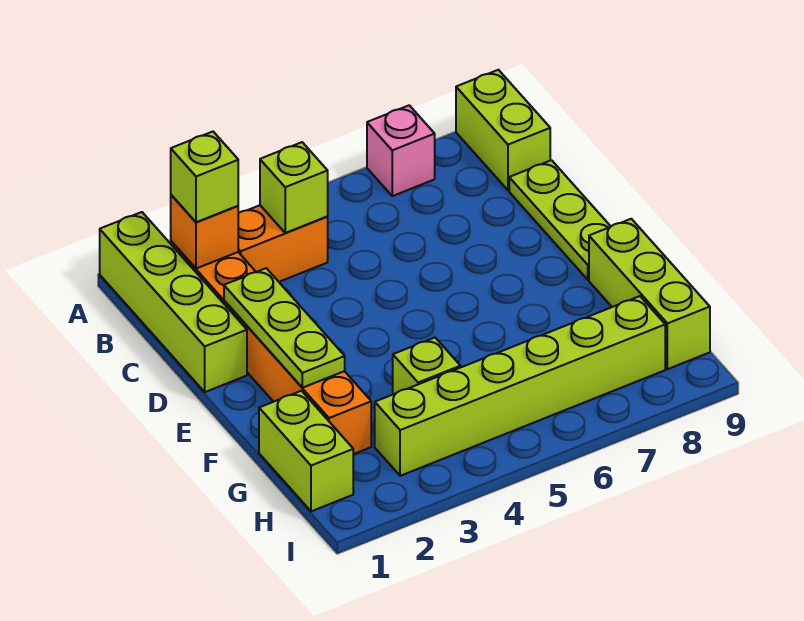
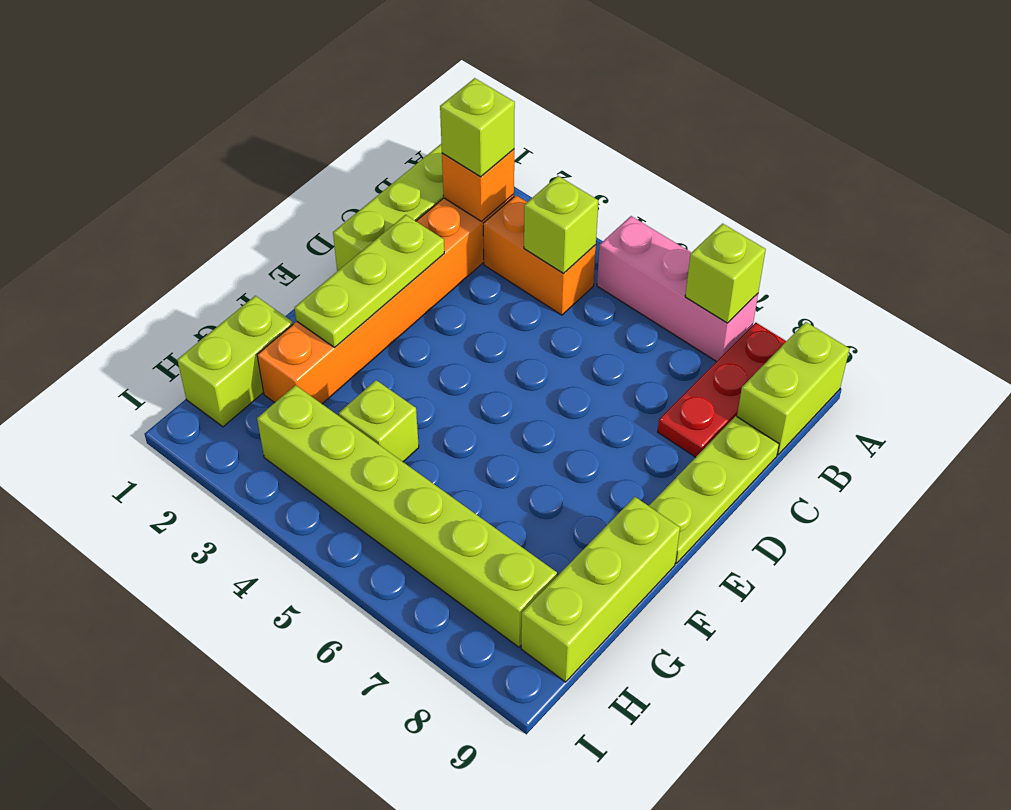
pink 1x1 brick [367,105,435,196] -> pink 1x3 brick [597,216,758,362]
none -> lime 1x1 brick [685,224,766,323]
none -> red 1x3 plate [658,323,786,457]

